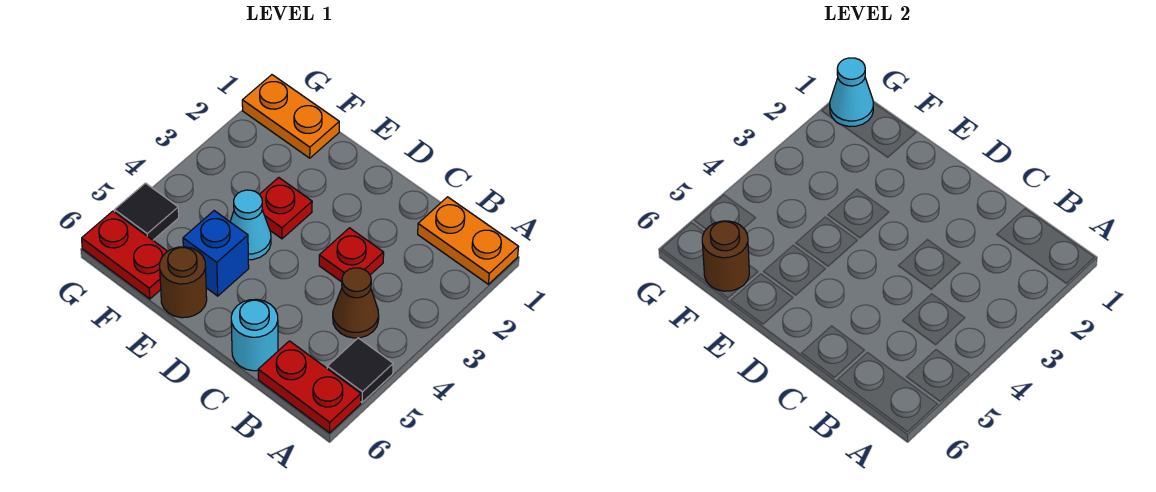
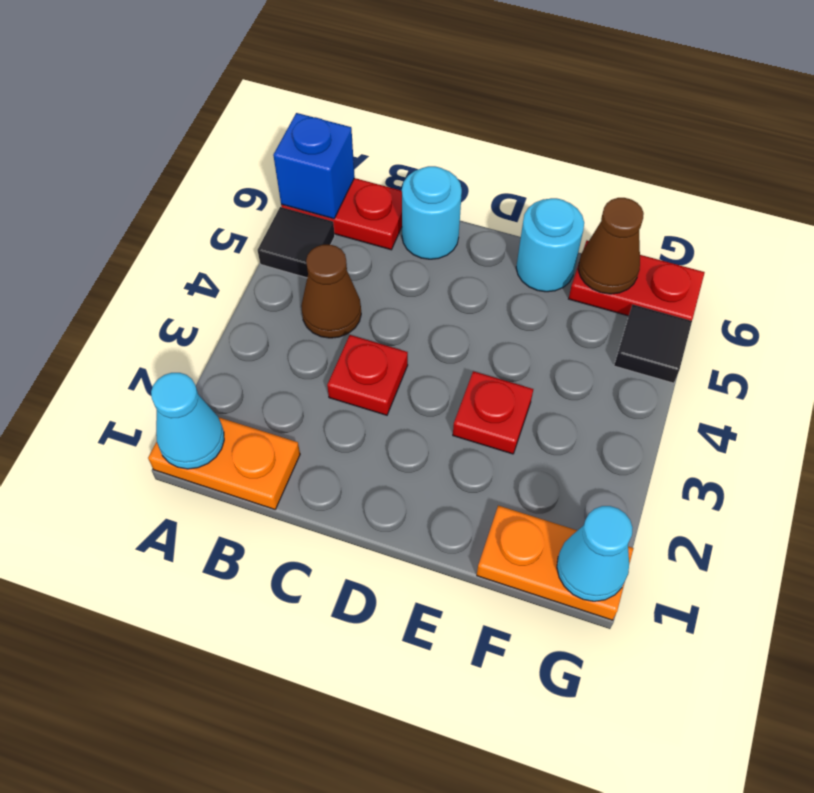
cyan 1x1 cone [230,190,271,260] -> cyan 1x1 cone moved to [151,373,224,469]
blue 1x1 brick [183,211,249,296] -> blue 1x1 brick moved to [273,113,355,219]
brown 1x1 round brick [160,247,207,318] -> cyan 1x1 round brick [516,198,584,292]
brown 1x1 round brick [702,221,749,291] -> brown 1x1 cone [578,198,644,294]

